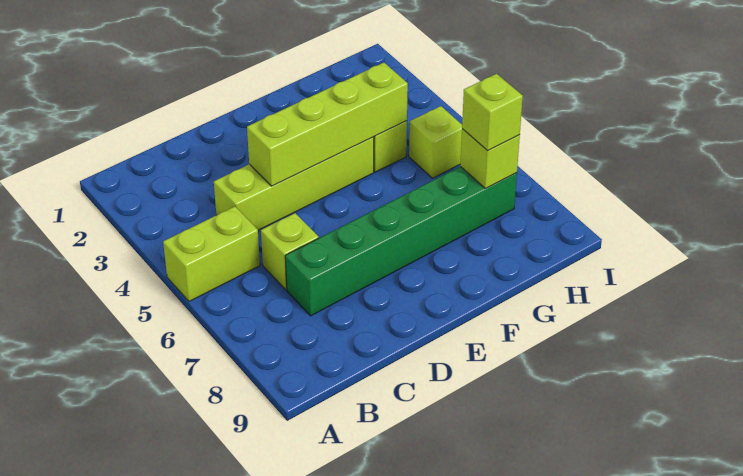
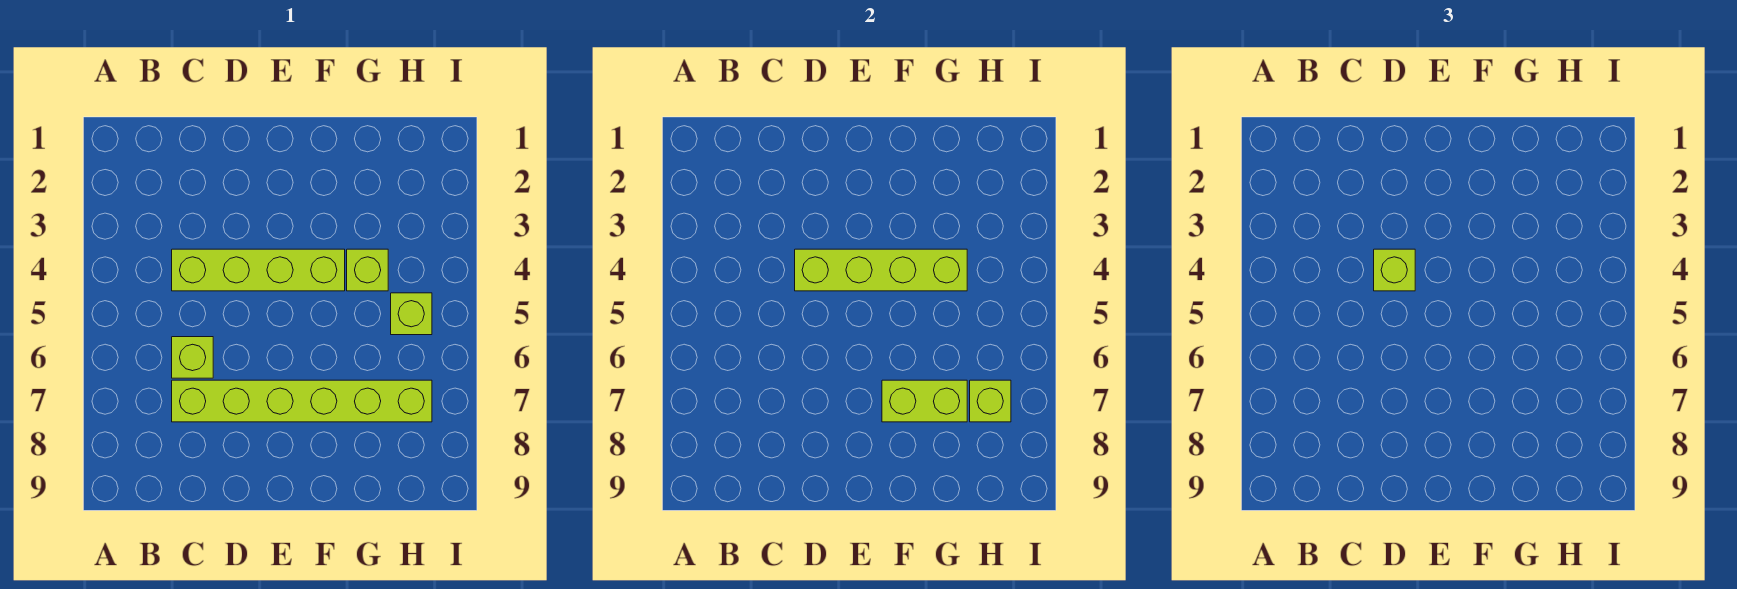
lime 1x2 brick [163,207,260,301] -> lime 1x2 brick moved to [882,380,967,422]
green 1x6 brick [285,167,517,316] -> lime 1x6 brick [172,380,432,422]
lime 1x1 brick [462,74,523,151] -> lime 1x1 brick moved to [1374,249,1415,291]

